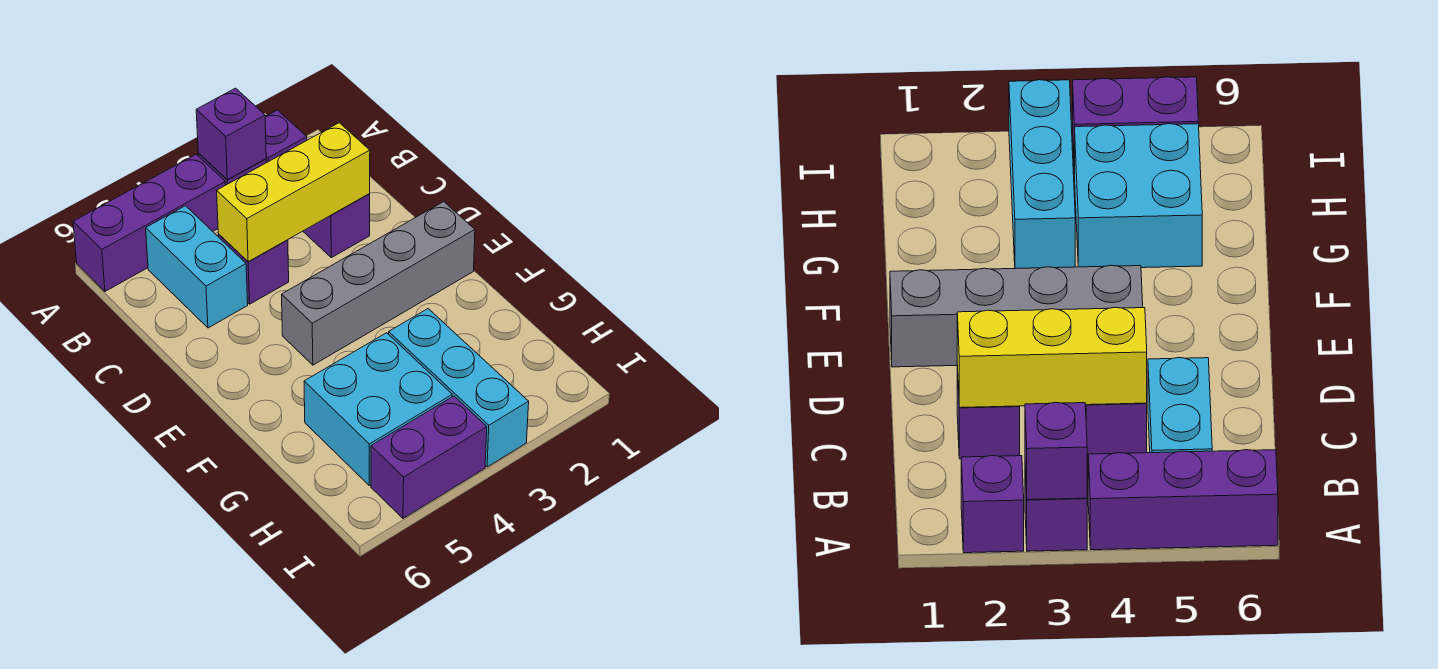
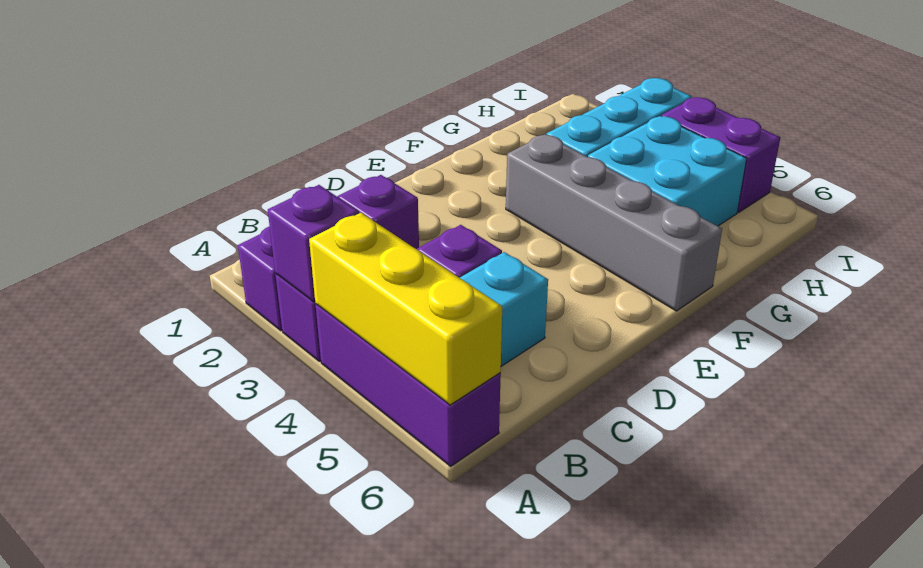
yellow 1x3 brick [217,123,370,262] -> yellow 1x3 brick moved to [309,213,502,405]
grey 1x4 brick [282,202,475,365] -> grey 1x4 brick moved to [506,134,722,311]

